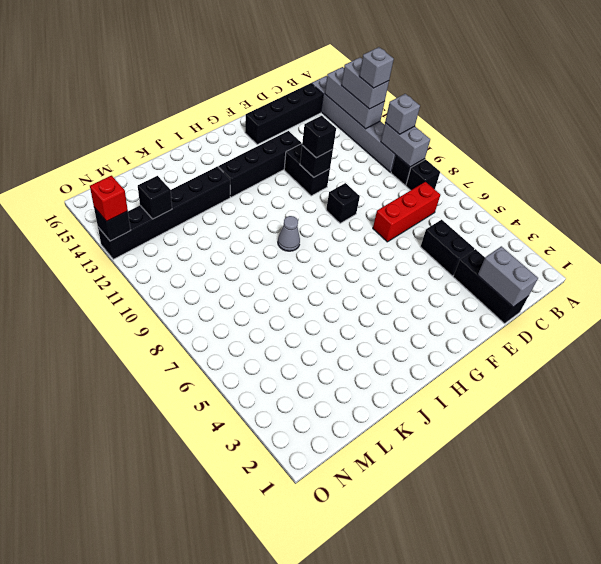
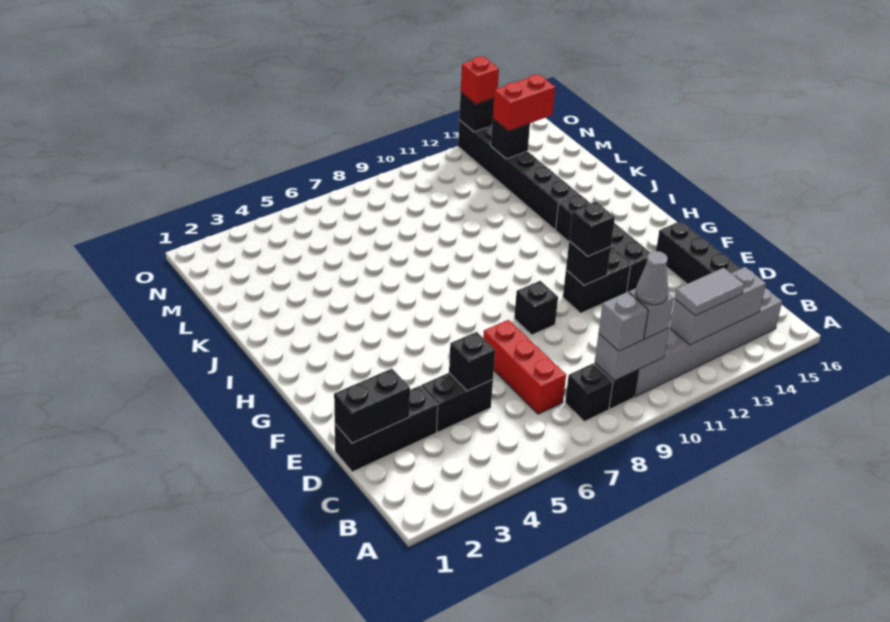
grey 1x2 brick [341,58,389,109] -> grey 1x2 tile [675,268,744,316]
grey 1x1 brick [359,47,394,88] -> grey 1x1 brick moved to [599,292,648,351]
grey 1x2 brick [478,246,538,307] -> black 1x2 brick [334,369,410,443]
none -> black 1x1 brick [449,332,495,391]
grey 1x1 cone [278,216,300,251] -> grey 1x1 cone moved to [636,251,668,305]
none -> red 1x2 brick [493,75,555,131]

